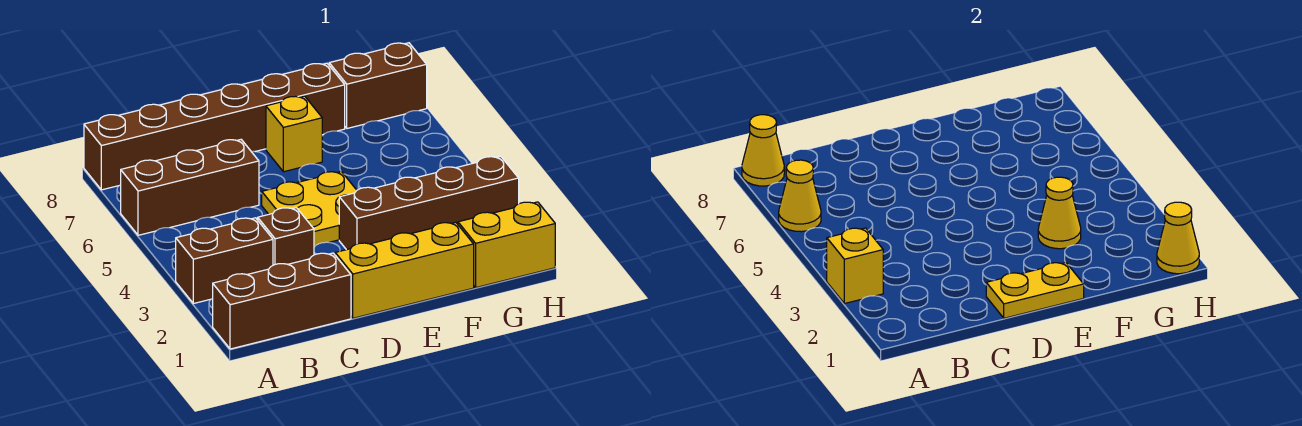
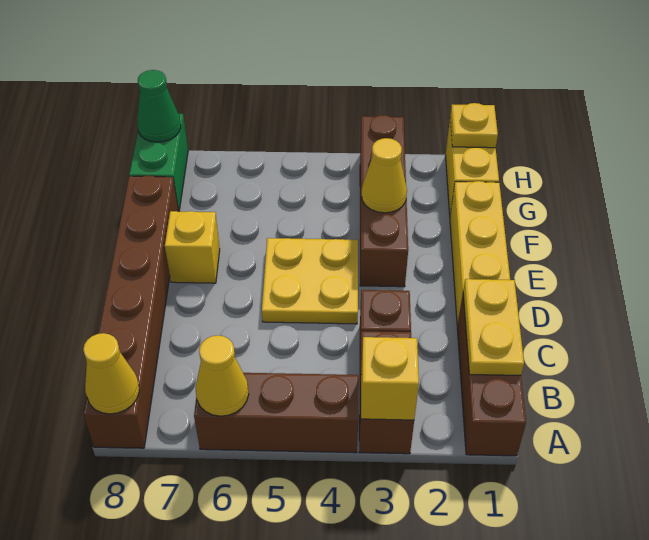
brown 1x3 brick [121,140,259,235] -> brown 1x3 brick turned to [194,373,359,453]
yellow 1x2 plate [986,262,1084,318] -> yellow 1x2 plate moved to [463,279,524,375]
brown 1x2 brick [329,43,427,128] -> green 1x2 brick [129,114,188,211]
yellow 1x1 cone [1157,202,1199,274] -> yellow 1x1 plate [450,103,498,148]
none -> green 1x1 cone [137,70,181,142]

